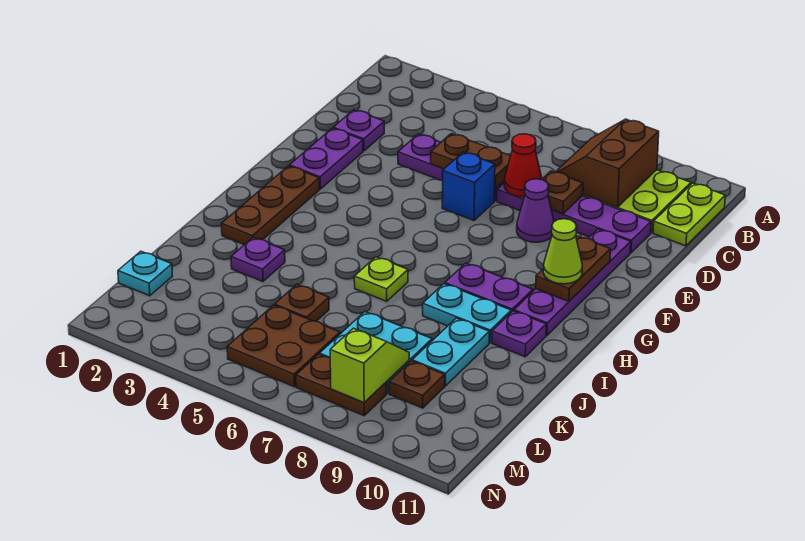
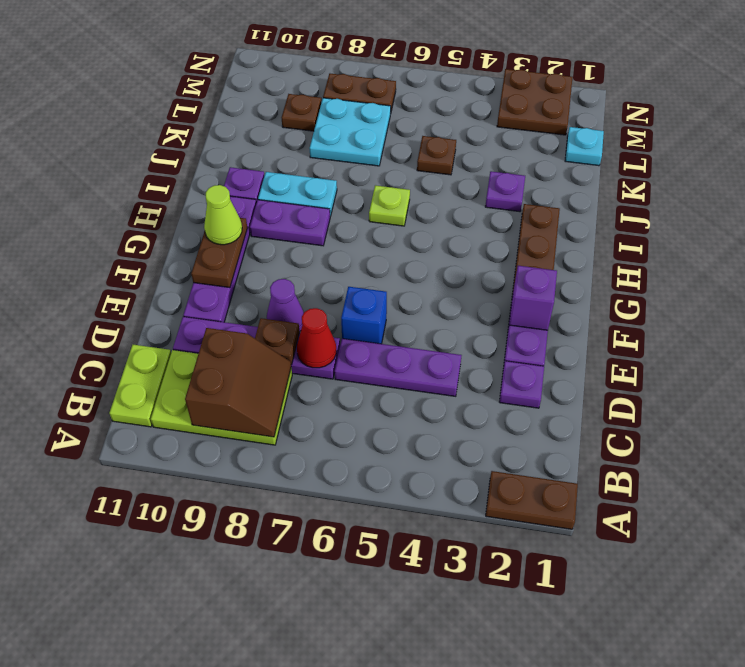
brown 1x2 plate [431,134,511,188] -> brown 1x2 plate moved to [486,471,578,529]
none -> purple 1x1 brick [509,266,557,330]
cyan 1x2 plate [412,318,489,386] -> none
brown 2x2 plate [227,305,340,387] -> brown 2x2 plate moved to [497,69,573,135]
lime 1x2 slope [330,328,409,402] -> none

